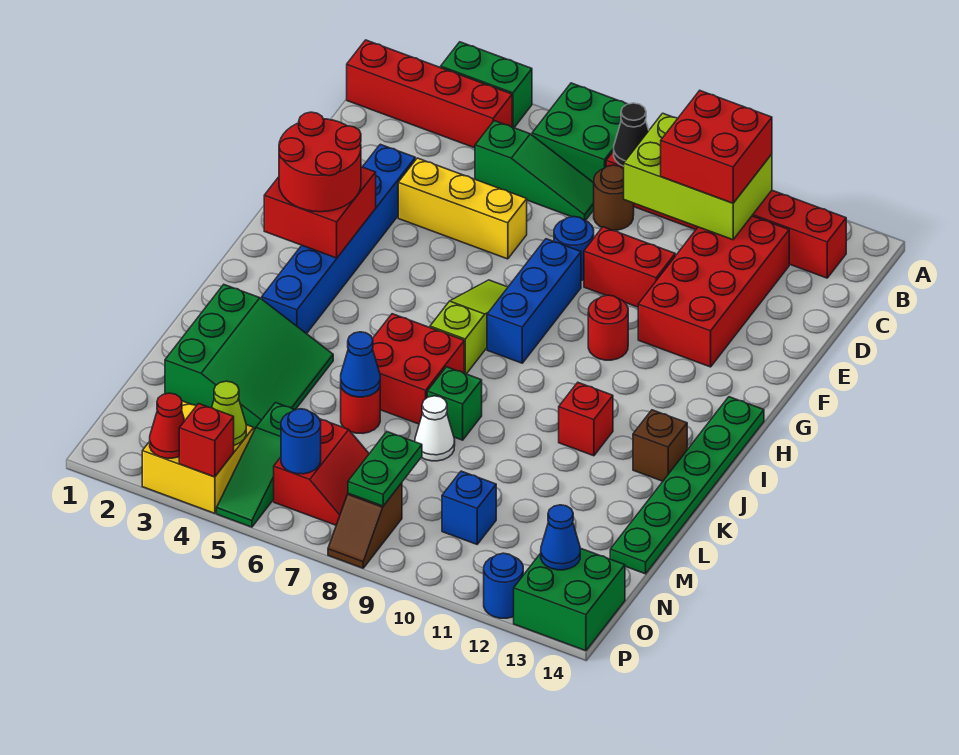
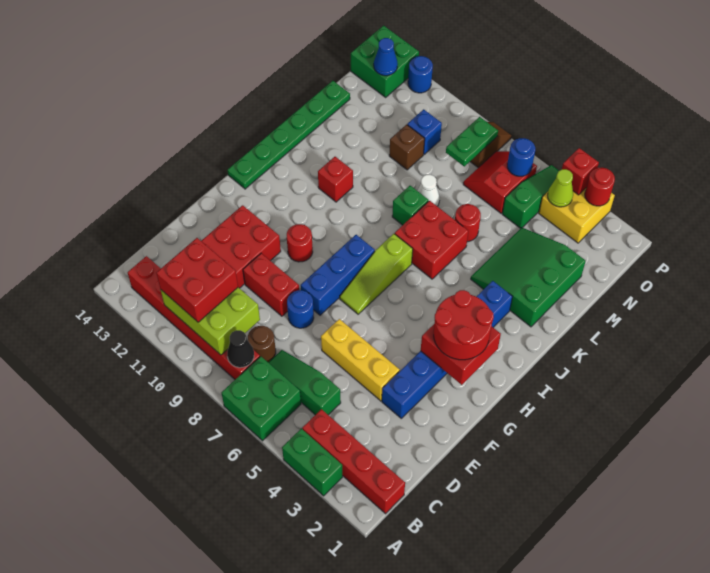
brown 1x1 brick [633,410,687,481] -> brown 1x1 brick moved to [389,125,425,170]
blue 1x1 cone [341,332,380,397] -> none
red 1x1 cone [150,393,185,458] -> red 1x1 round brick [585,168,615,206]

